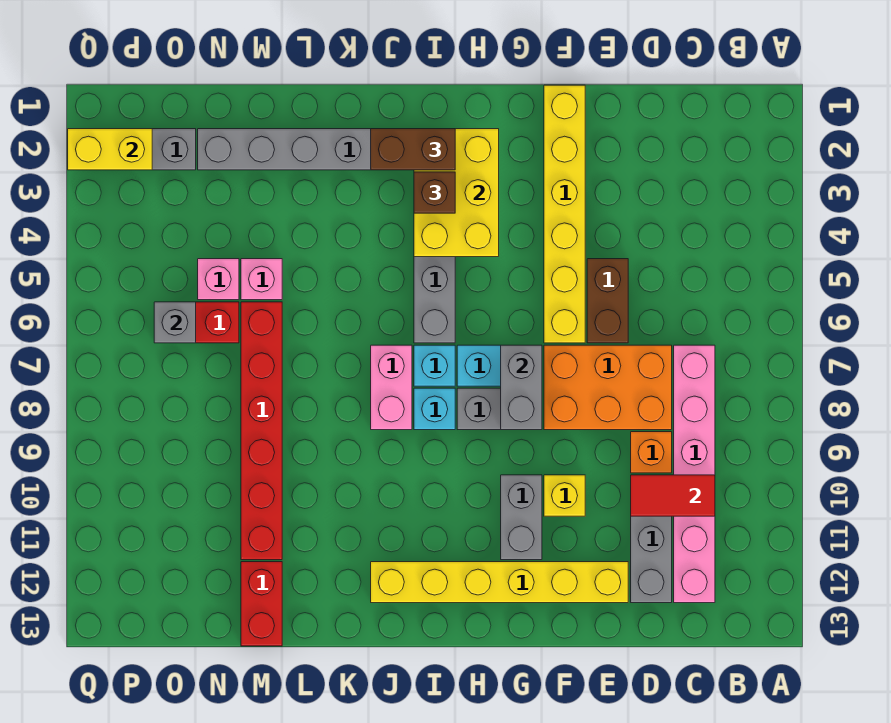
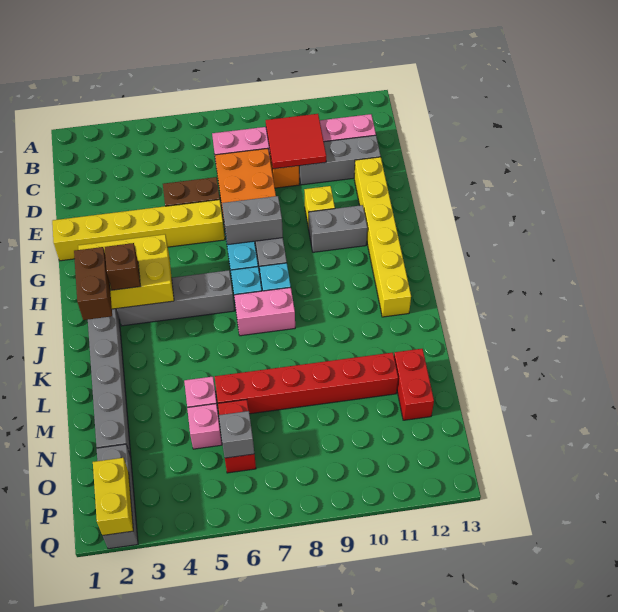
red 1x2 tile [631,475,715,516] -> red 2x2 tile [266,114,326,169]
red 1x2 brick [241,562,282,646] -> red 1x2 brick turned to [394,349,434,420]

